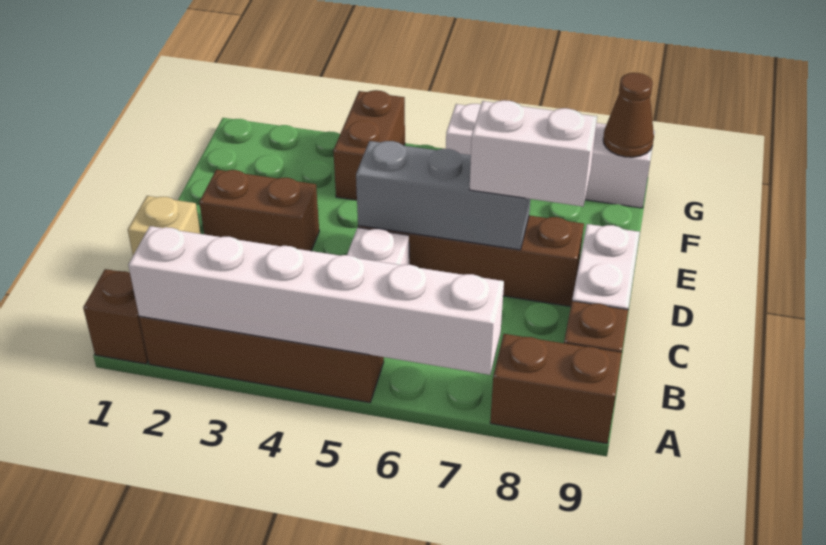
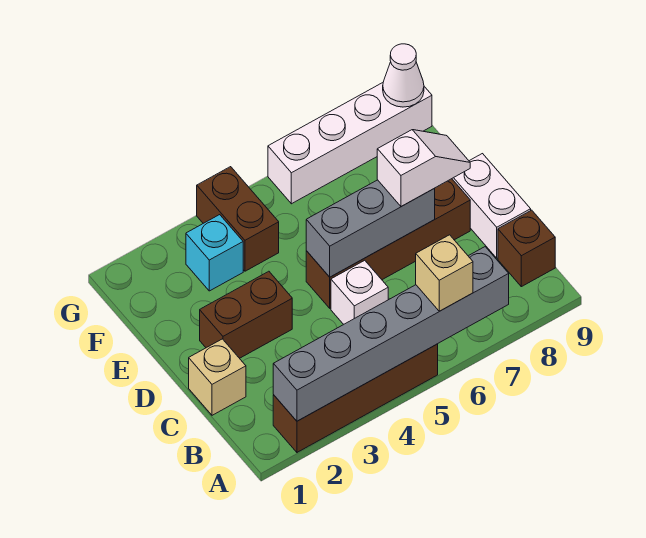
brown 1x1 brick [83,269,148,364] -> none
white 1x6 brick [128,226,504,375] -> grey 1x6 brick [273,247,509,421]
none -> tan 1x1 brick [416,235,473,311]
brown 1x2 brick [490,334,622,444] -> none
white 1x2 brick [470,100,597,206] -> white 1x2 slope [377,130,470,207]
none -> cyan 1x1 brick [186,215,243,291]
brown 1x1 cone [603,73,654,157] -> white 1x1 cone [383,44,424,107]

